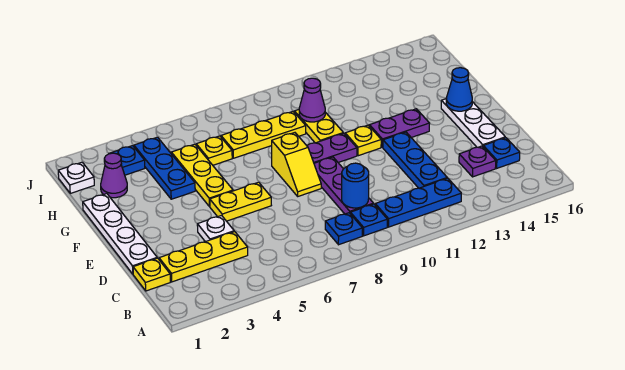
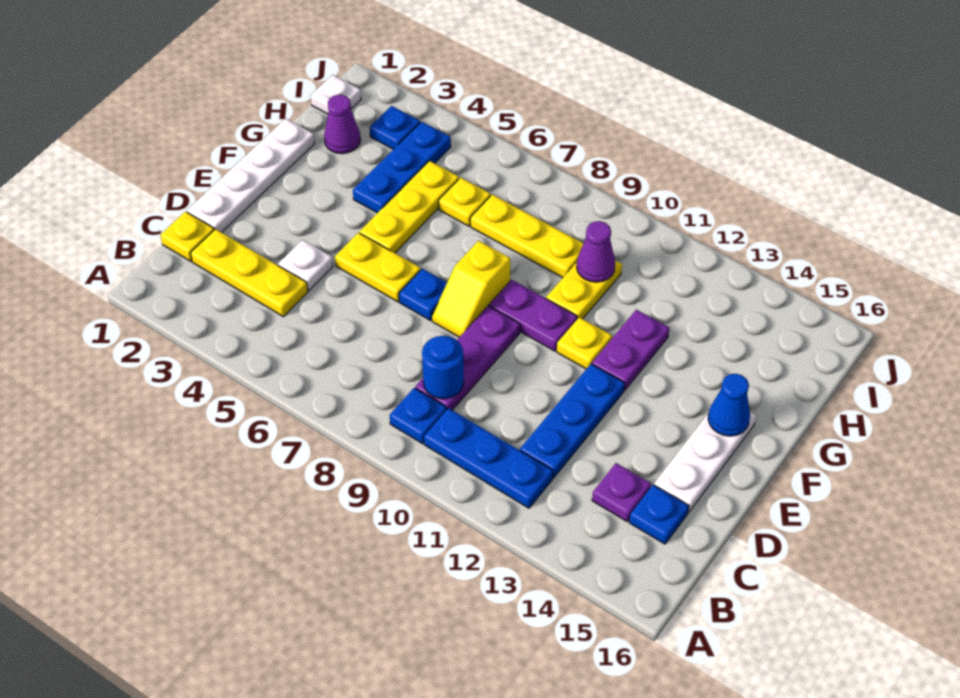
blue 1x1 plate [325,213,362,245] -> blue 1x1 plate moved to [399,269,447,320]
purple 1x2 plate [369,109,430,147] -> purple 1x2 plate turned to [592,310,669,391]

